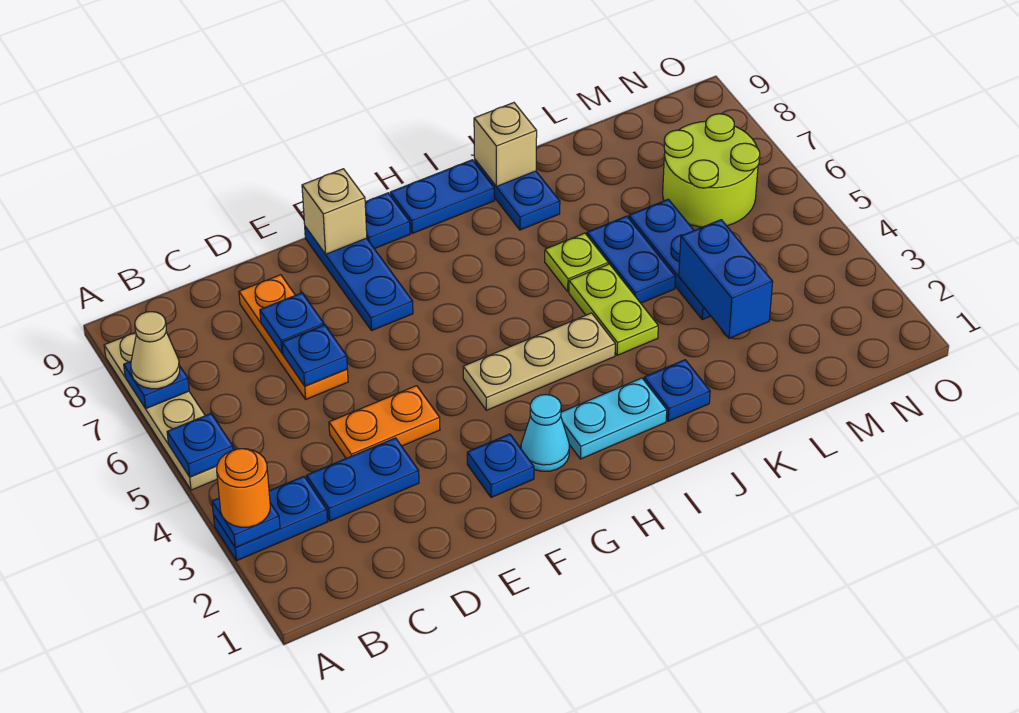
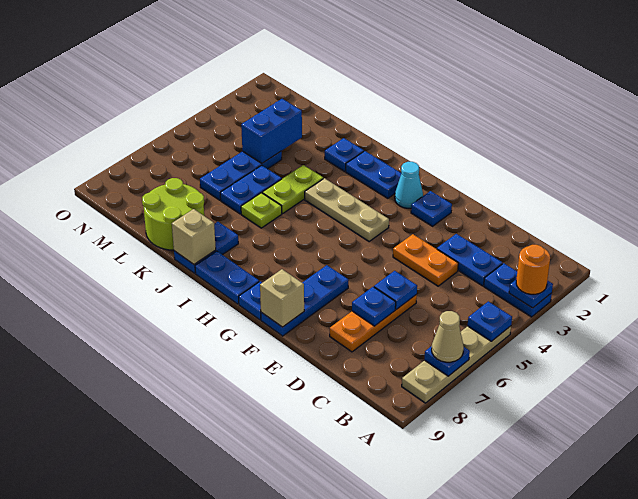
cyan 1x2 plate [561,378,667,459] -> blue 1x2 plate [346,151,401,198]
lime 2x2 round brick [663,114,760,227] -> lime 2x2 round brick moved to [142,178,204,250]

